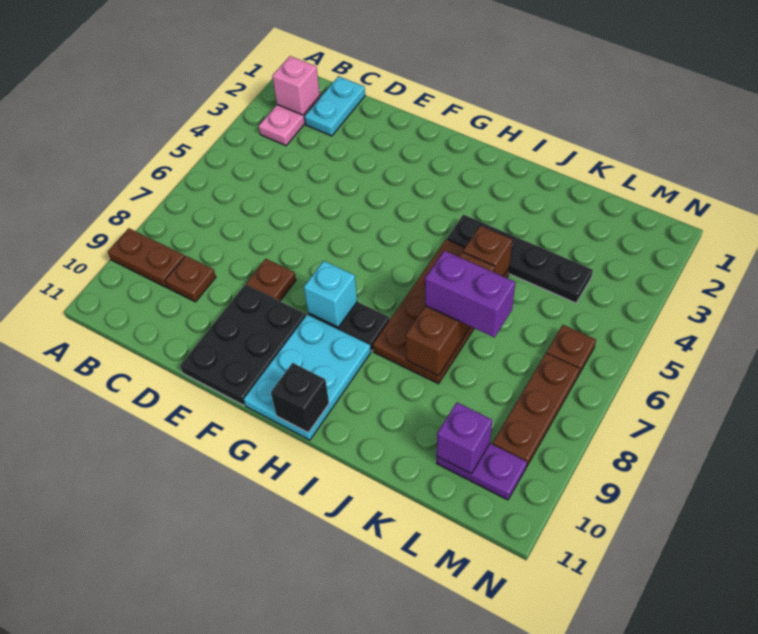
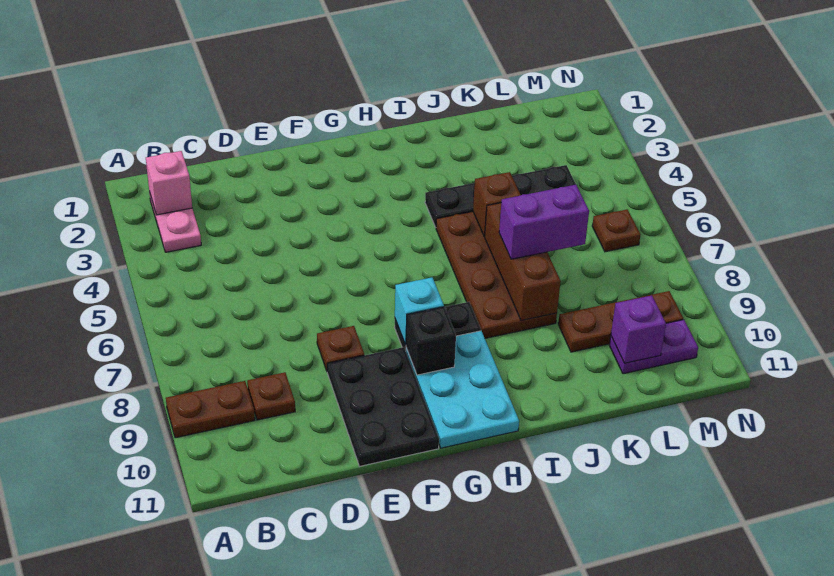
cyan 1x2 plate [304,76,365,136] -> none
black 1x1 brick [271,363,329,433] -> black 1x1 brick moved to [406,307,456,375]
brown 1x3 plate [492,353,580,467] -> brown 1x3 plate turned to [558,291,683,352]

